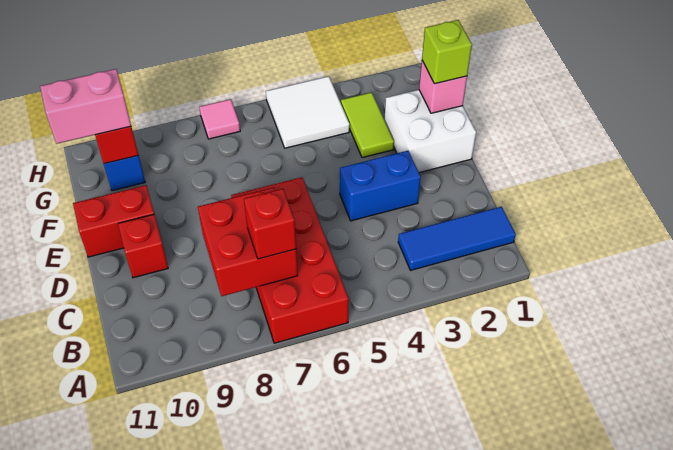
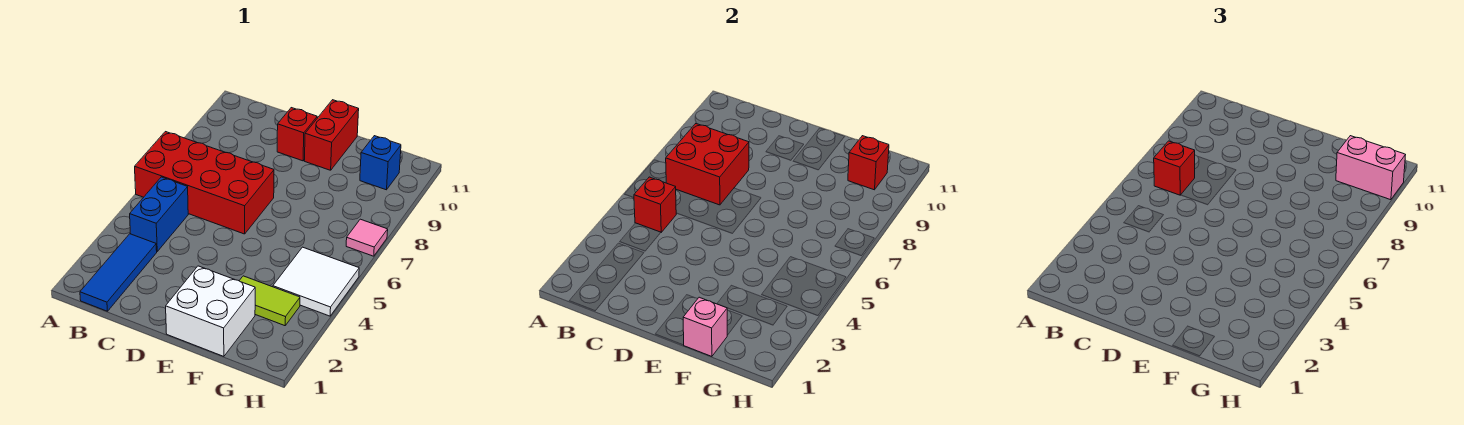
none -> red 1x1 brick [634,177,676,232]
blue 1x2 brick [340,151,421,221] -> blue 1x2 brick moved to [130,177,188,251]
lime 1x1 brick [422,20,472,84] -> none
pink 1x2 brick [40,69,131,144] -> pink 1x2 brick turned to [1336,136,1405,200]

